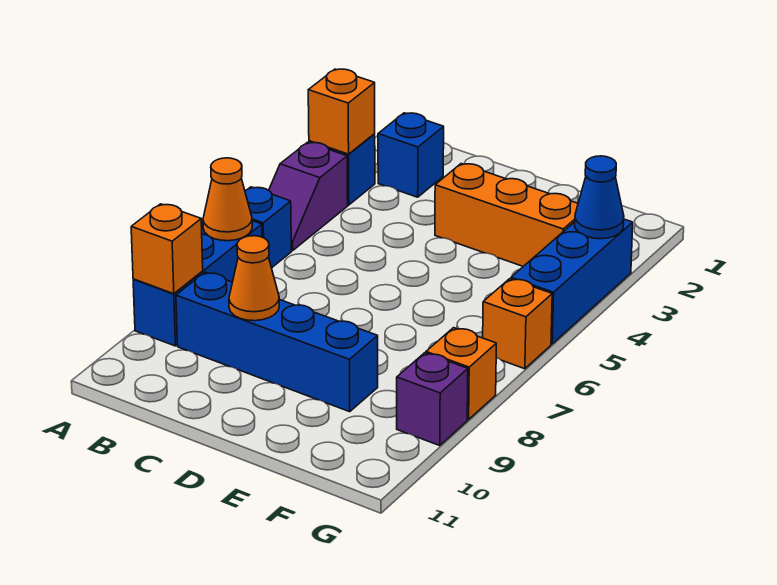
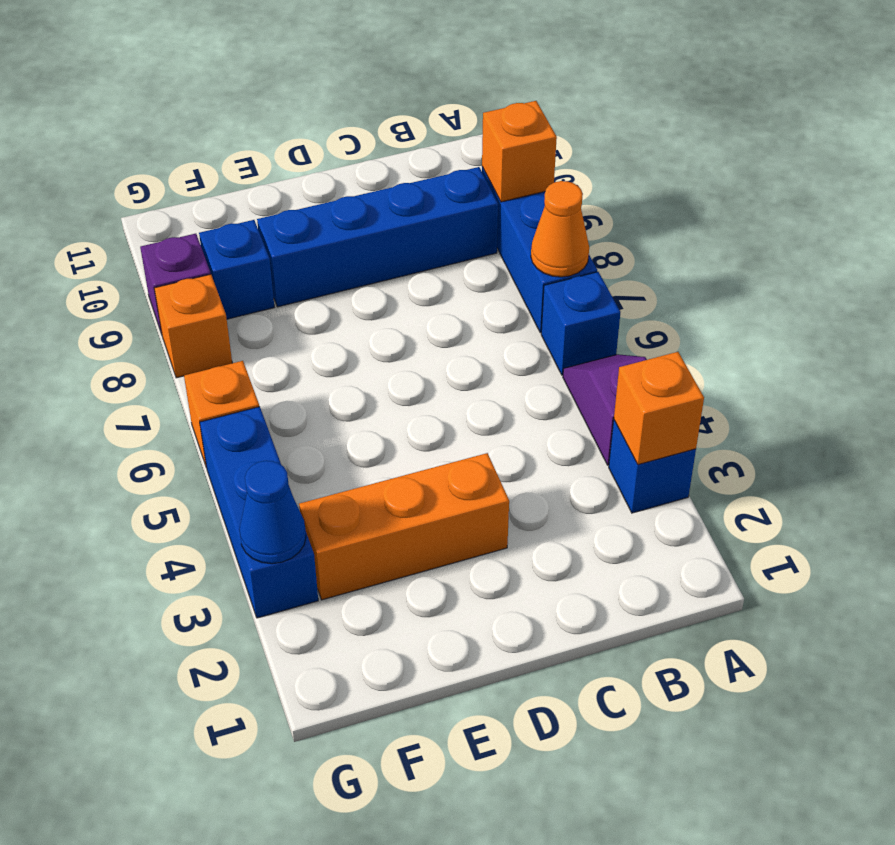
blue 1x1 brick [378,113,444,197] -> blue 1x1 brick moved to [199,220,274,319]
orange 1x1 cone [229,236,279,321] -> none

